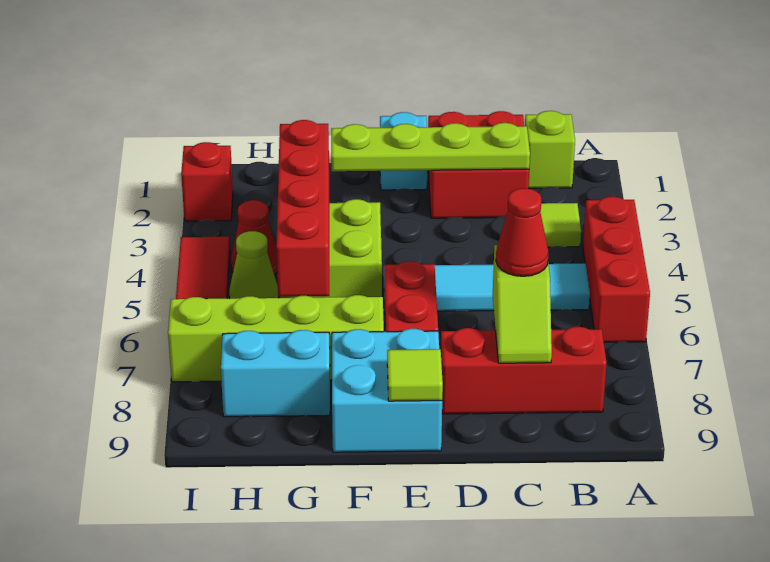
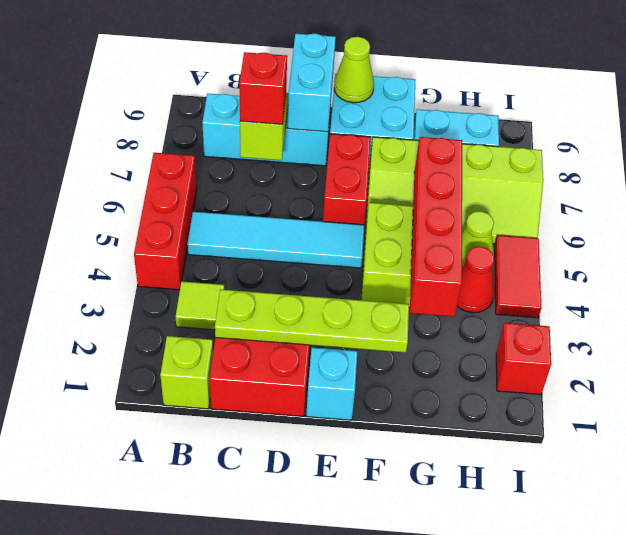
red 1x3 brick [441,327,606,414] -> cyan 1x3 brick [202,94,330,166]
red 1x1 cone [496,188,549,276] -> red 1x1 brick [239,52,287,124]
none -> cyan 1x2 brick [288,34,336,132]
lime 1x1 tile [387,349,443,401] -> lime 1x1 cone [334,37,374,103]

